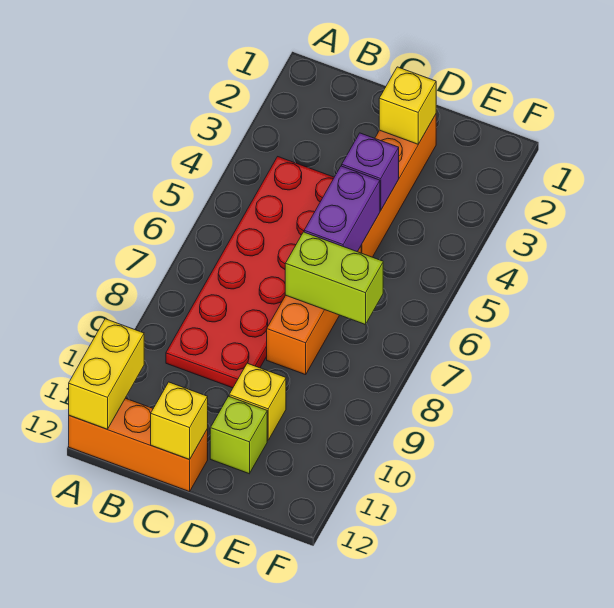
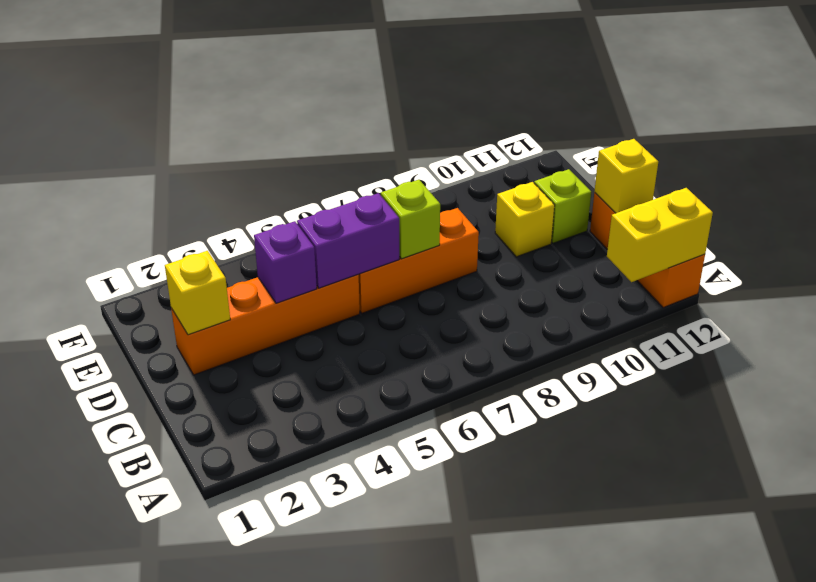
red 2x6 plate [166,157,334,388] -> none
lime 1x2 brick [285,232,383,325] -> lime 1x1 brick [381,180,440,259]

